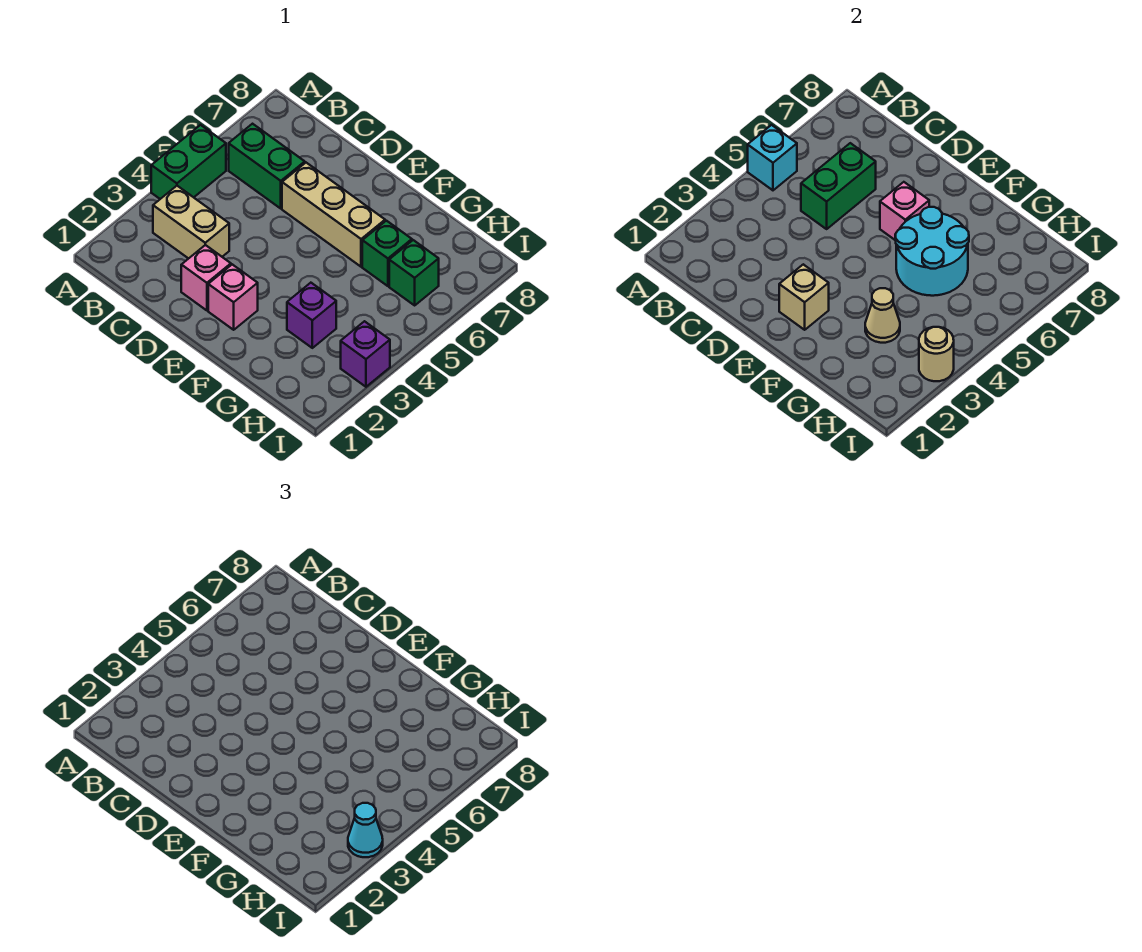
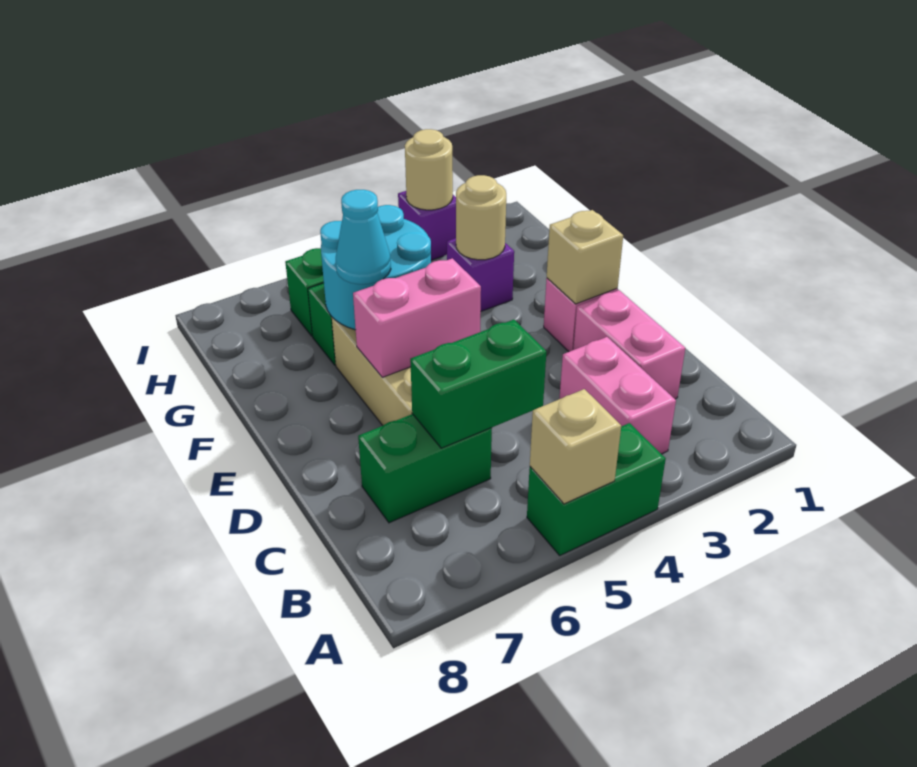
cyan 1x1 brick [748,125,797,190] -> tan 1x1 brick [530,389,621,504]
tan 1x2 brick [153,186,229,259] -> pink 1x2 brick [559,337,676,454]
green 1x2 brick [229,124,305,208] -> green 1x2 brick turned to [358,414,492,523]
pink 1x1 brick [181,245,231,310] -> pink 1x2 brick [573,290,685,399]
pink 1x1 brick [880,182,929,240] -> pink 1x2 brick [353,258,481,377]
tan 1x1 cone [865,288,900,343] -> tan 1x1 round brick [456,175,506,260]
cyan 1x1 cone [348,803,383,857] -> cyan 1x1 cone moved to [336,190,391,284]

